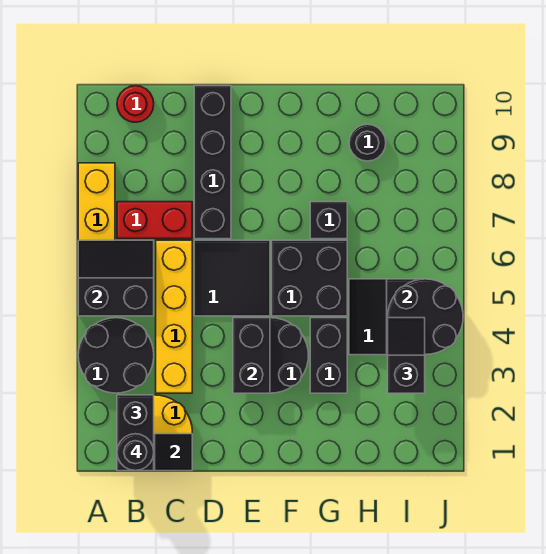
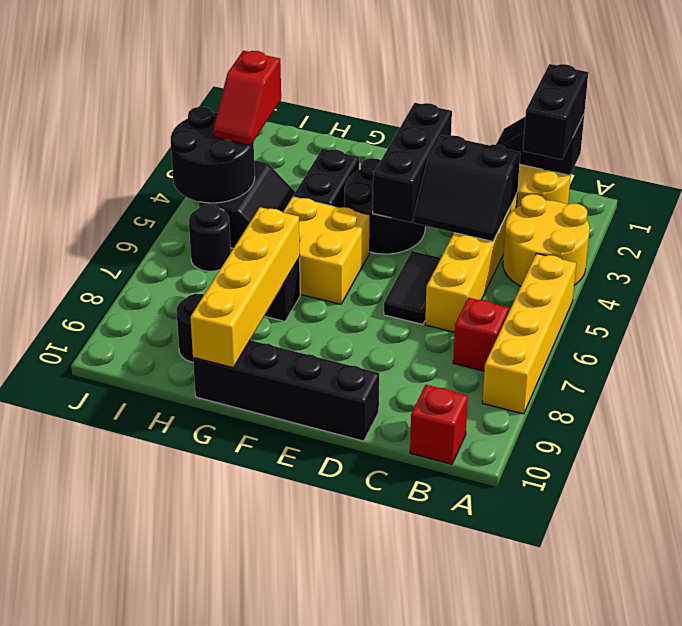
black 2x2 round brick [78,318,154,393] -> yellow 2x2 round brick [503,194,590,286]
black 2x2 slope [78,240,154,316] -> black 2x2 slope moved to [413,135,520,241]
black 1x1 round brick [117,434,154,471] -> black 1x1 round brick moved to [189,205,231,271]
red 1x2 brick [117,202,192,239] -> red 1x1 brick [453,298,509,371]
red 1x1 round brick [117,86,154,122] -> red 1x1 brick [410,385,468,464]
black 2x2 tile [194,240,270,316] -> black 1x2 tile [384,251,441,324]
black 1x4 brick [194,86,231,239] -> black 1x4 brick turned to [193,340,379,441]
black 1x2 brick [233,318,270,393] -> black 1x3 brick [373,103,452,222]
black 2x2 brick [272,240,347,316] -> yellow 2x2 brick [283,197,370,304]
none -> yellow 1x4 brick [190,207,300,368]
black 1x2 slope [388,318,425,393] -> red 1x2 slope [213,51,281,145]

